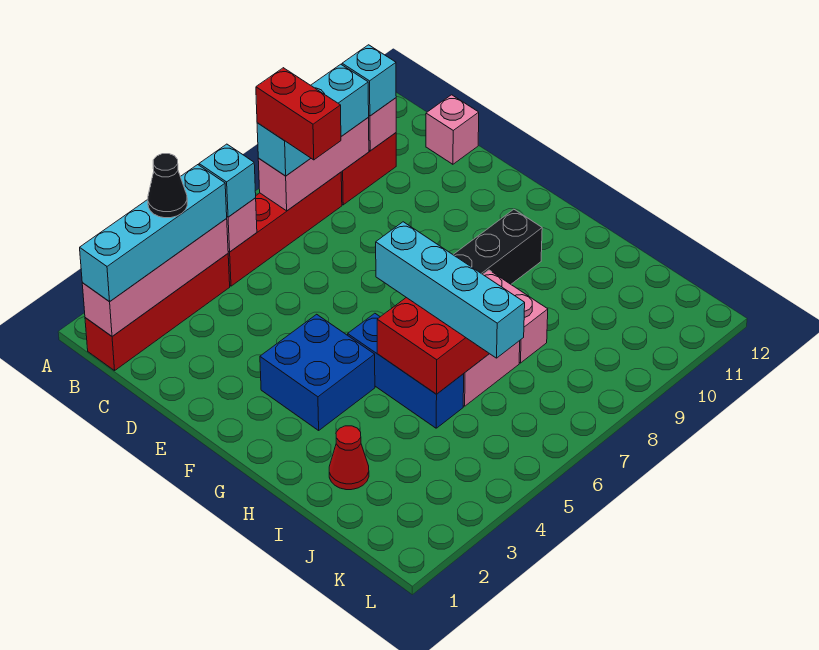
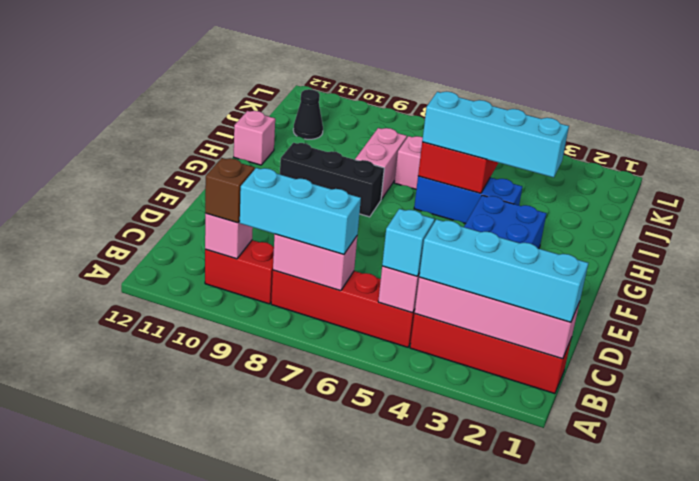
black 1x1 cone [148,154,187,218] -> black 1x1 cone moved to [293,89,323,139]
pink 1x3 brick [258,118,369,211] -> pink 1x2 brick [273,234,357,291]
red 1x2 brick [256,68,341,160] -> none
cyan 1x1 brick [342,45,396,116] -> brown 1x1 brick [205,158,255,223]
pink 1x1 brick [426,95,479,164] -> pink 1x1 brick moved to [234,111,275,165]
blue 1x3 brick [348,313,464,428] -> blue 1x3 brick turned to [414,176,522,224]
cyan 1x4 brick [376,222,525,358] -> cyan 1x4 brick turned to [422,91,569,177]
red 1x1 cone [329,426,369,490] -> none

